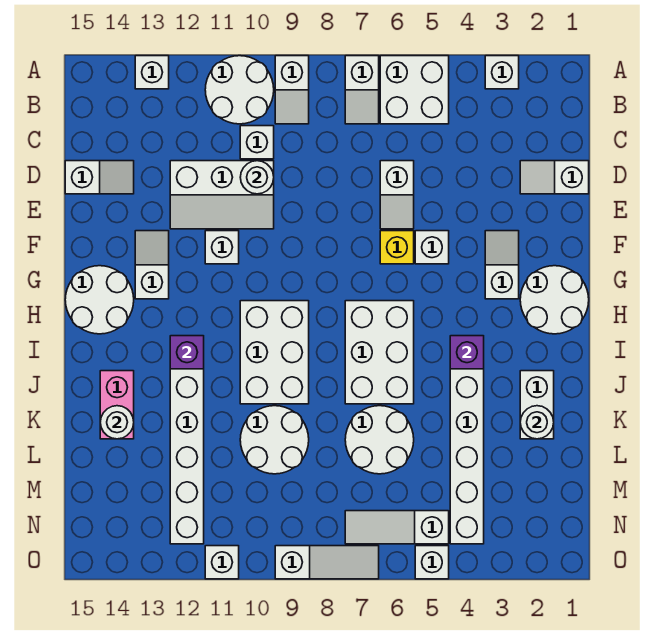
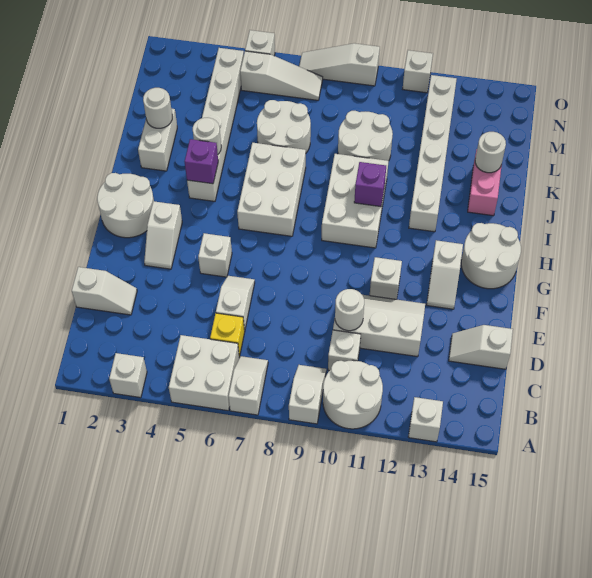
yellow 1x1 brick [380,231,414,264] -> yellow 1x1 brick moved to [210,313,245,357]
purple 1x1 brick [170,336,204,369] -> purple 1x1 brick moved to [354,162,386,207]
none -> white 1x1 round brick [193,118,221,154]

